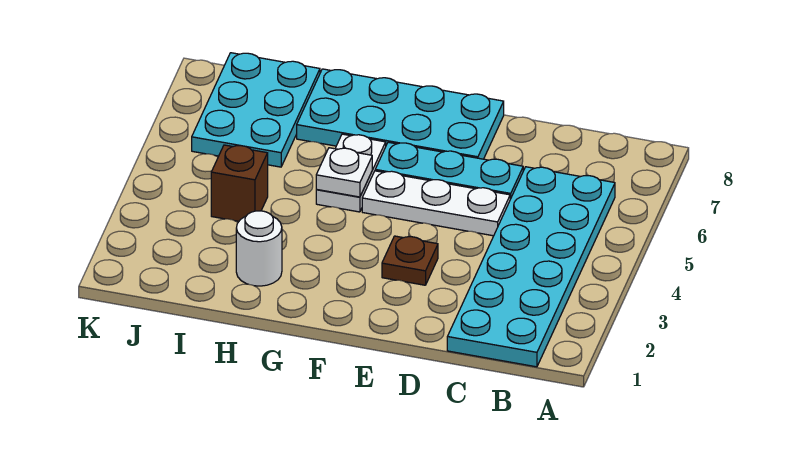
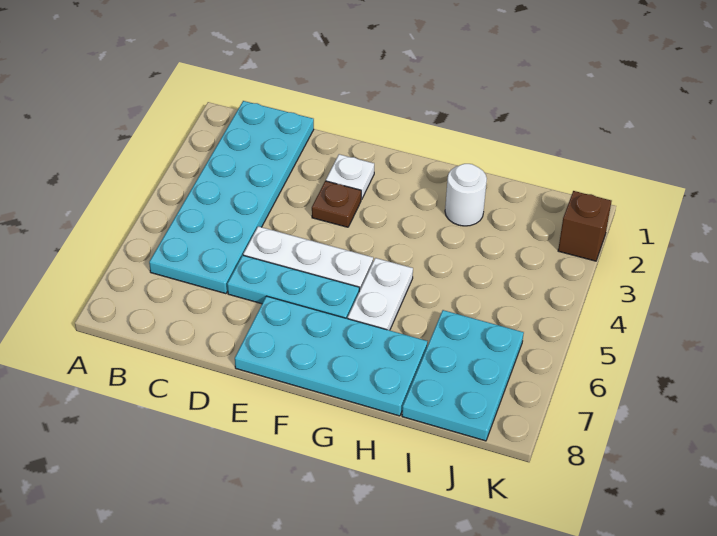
white 1x1 plate [316,148,372,197] -> white 1x1 plate moved to [326,154,374,200]
brown 1x1 brick [211,145,268,221] -> brown 1x1 brick moved to [558,191,611,261]

